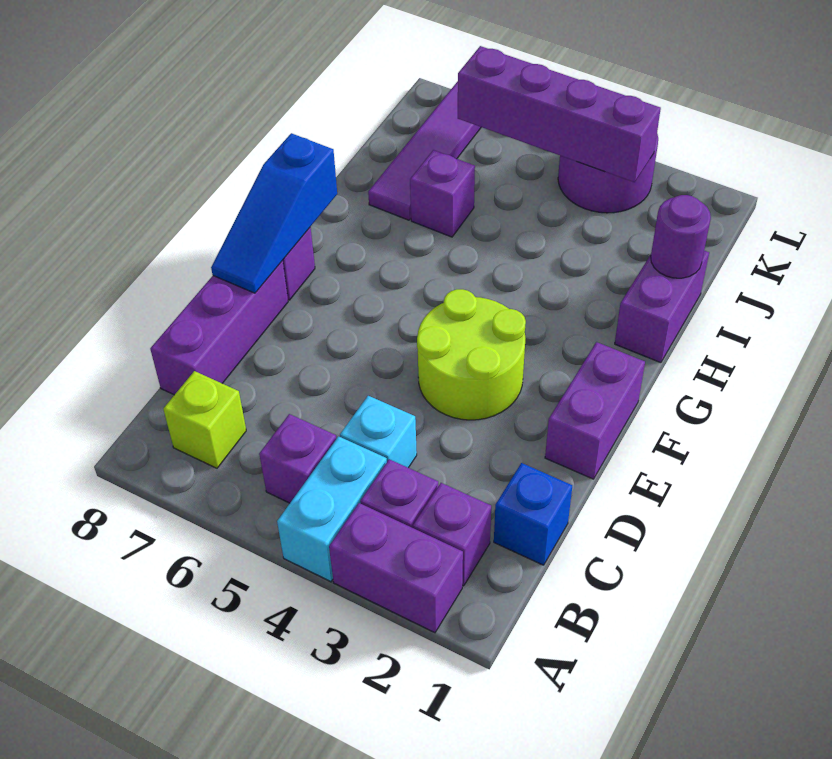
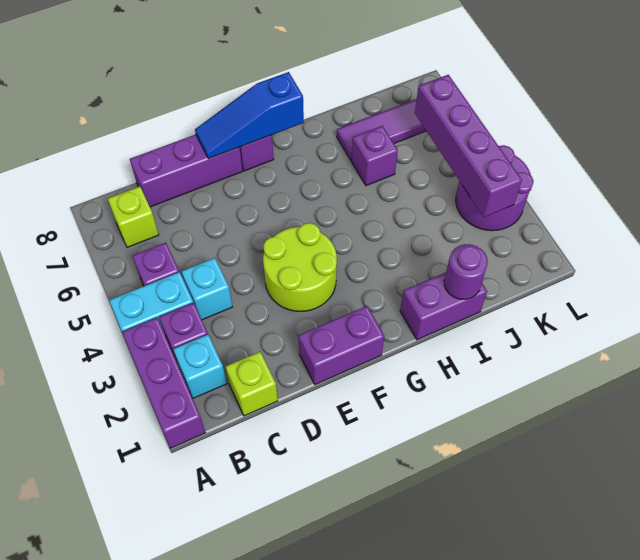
purple 1x2 brick [329,503,463,633] -> purple 1x3 brick [122,318,205,448]
purple 1x1 brick [413,483,491,586] -> cyan 1x1 brick [173,335,227,398]
blue 1x1 brick [494,463,572,565] -> lime 1x1 brick [226,352,278,416]

